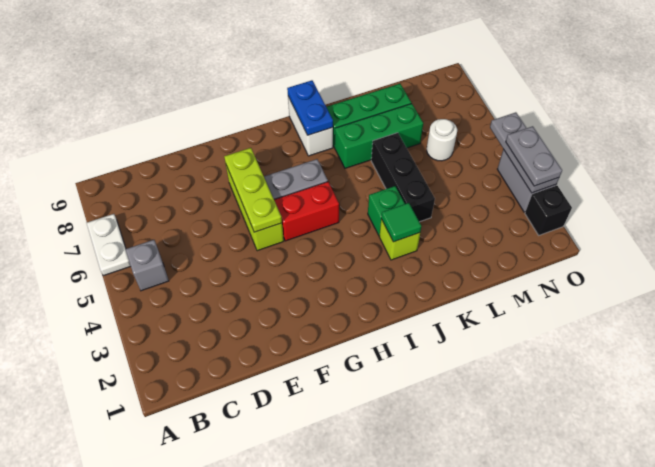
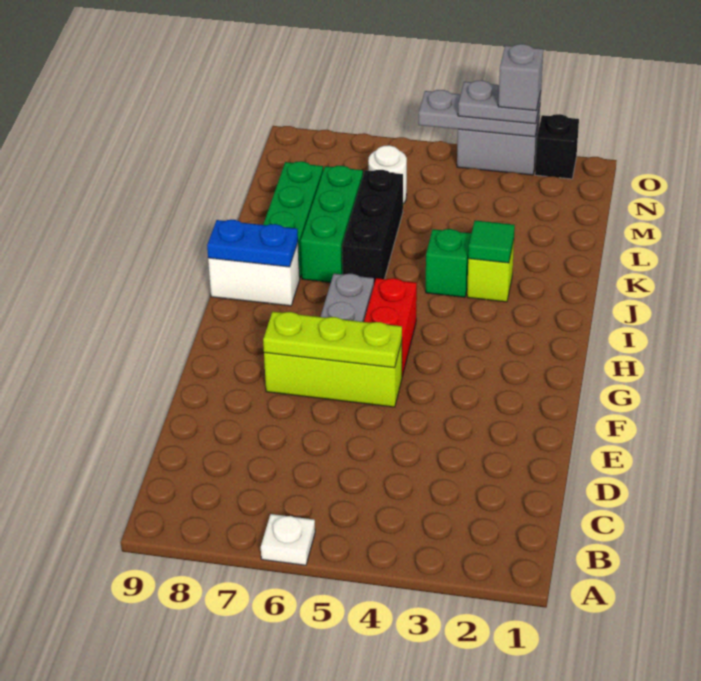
white 1x2 plate [87,214,131,276] -> white 1x1 plate [261,514,315,565]
grey 1x1 brick [125,240,169,291] -> grey 1x1 brick moved to [498,44,543,111]
black 1x3 brick [371,133,435,222] -> black 1x3 brick turned to [342,170,403,283]

